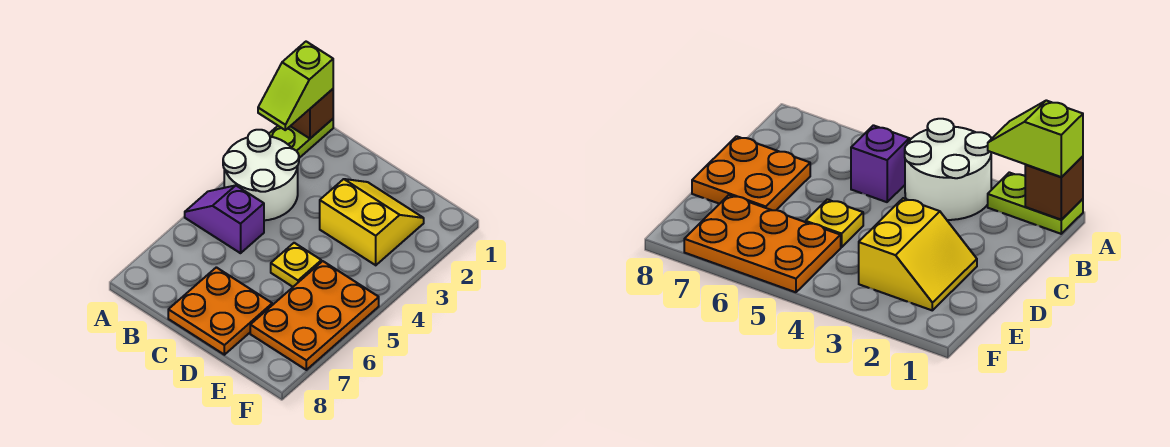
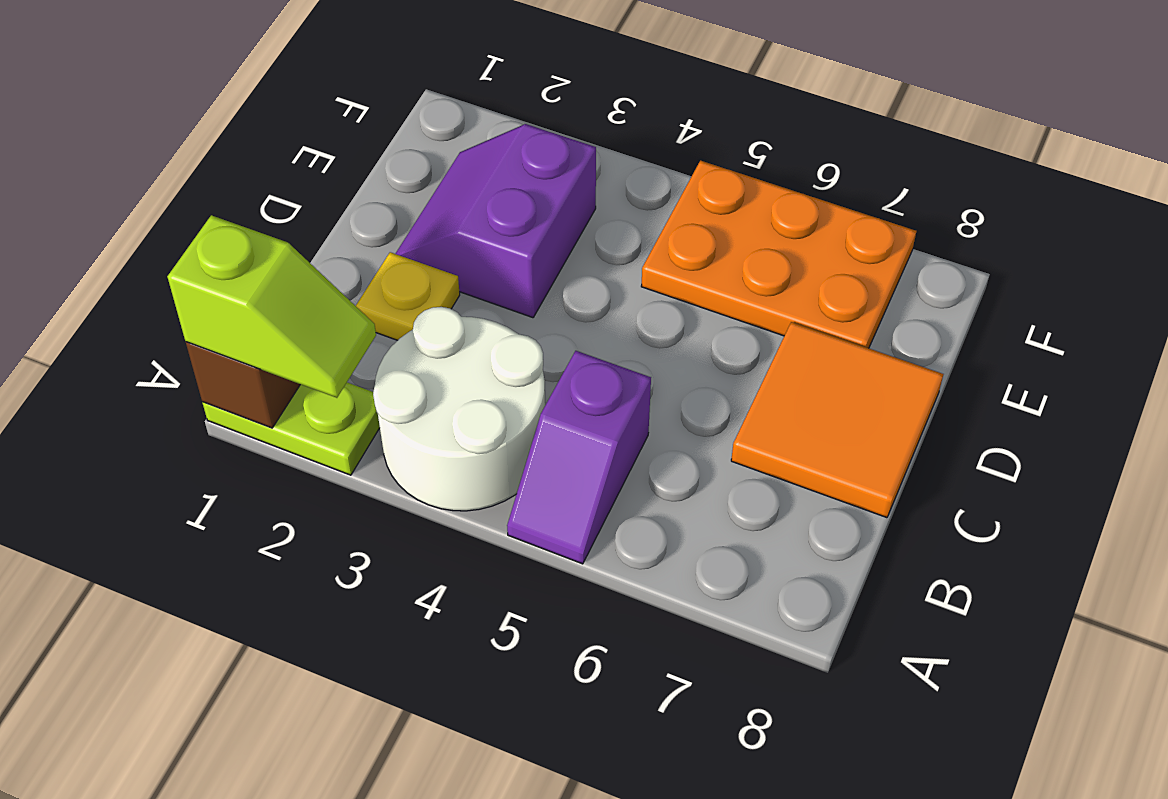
orange 2x2 plate [168,267,272,355] -> orange 2x2 tile [731,322,943,518]
yellow 2x2 slope [320,179,424,265] -> purple 2x2 slope [395,124,596,318]
yellow 1x1 plate [271,243,321,287] -> yellow 1x1 plate moved to [356,252,460,340]

